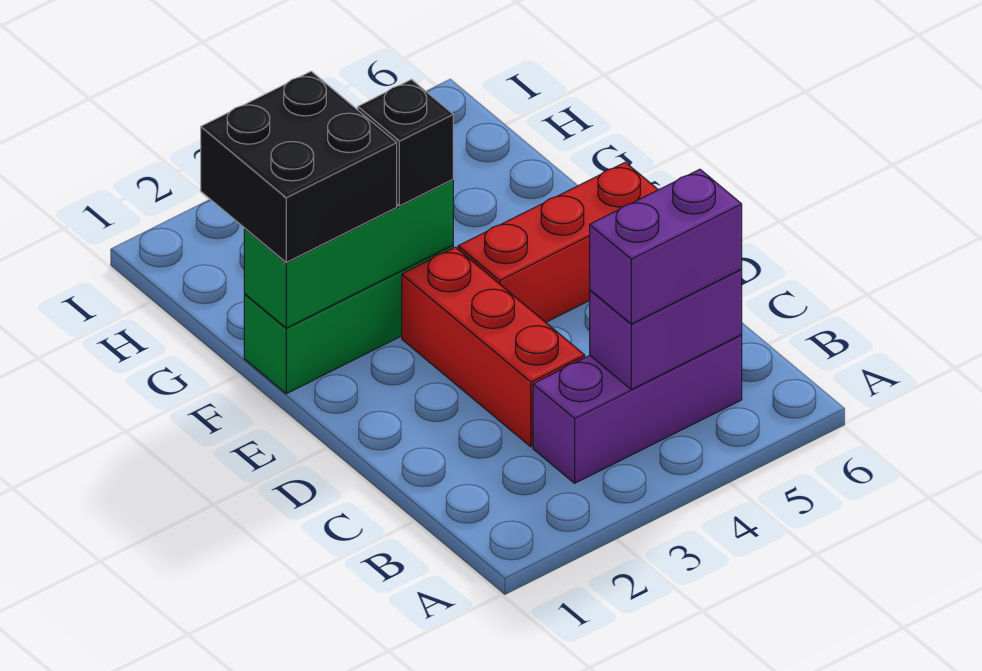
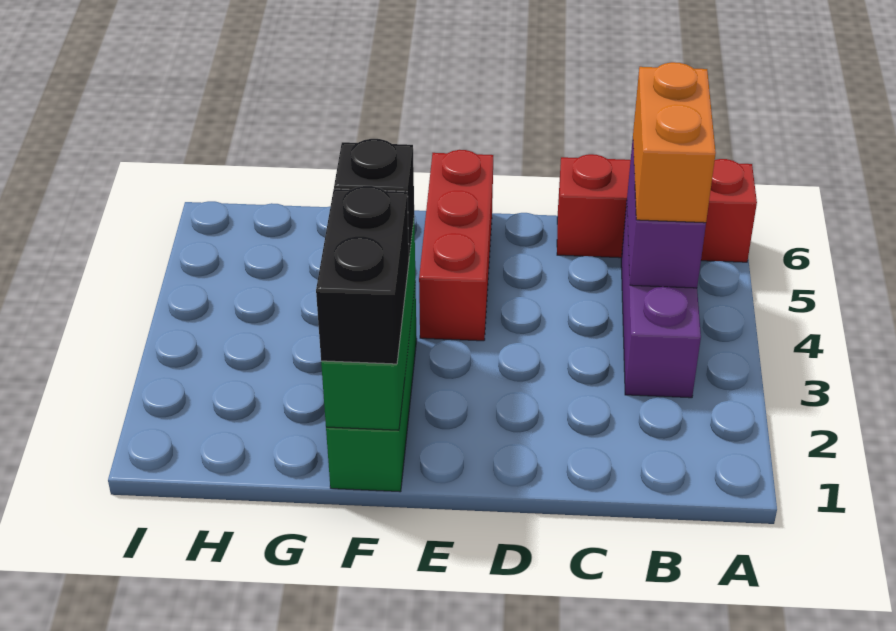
purple 1x2 brick [590,169,742,324] -> orange 1x2 brick [633,62,716,223]
red 1x3 brick [402,247,585,447] -> red 1x3 brick moved to [557,154,757,262]
black 2x2 brick [201,71,397,262] -> black 1x2 brick [316,186,409,364]

